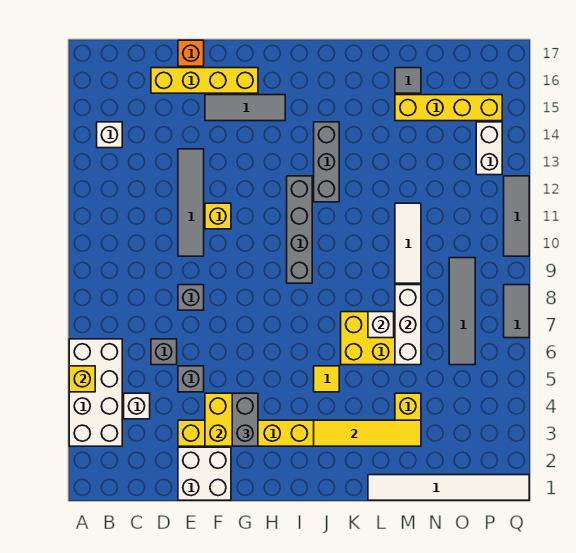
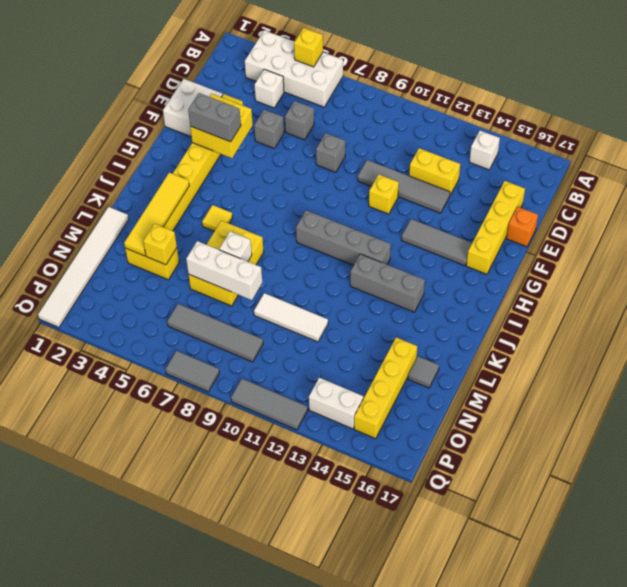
none -> yellow 1x2 brick [409,148,460,195]
grey 1x3 tile [205,95,285,121] -> grey 1x3 tile turned to [401,219,472,266]
none -> yellow 1x1 brick [143,224,177,265]

